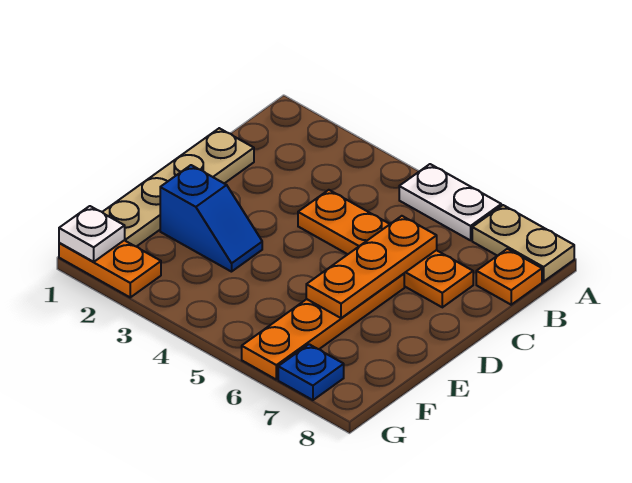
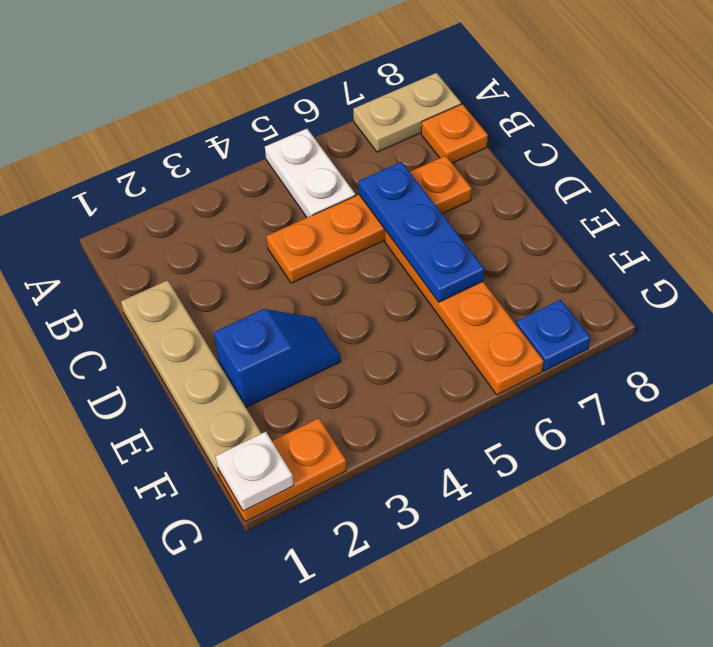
white 1x2 plate [399,164,501,240] -> white 1x2 plate turned to [265,129,355,218]
orange 1x3 plate [306,216,437,318] -> blue 1x3 plate [358,162,484,302]

